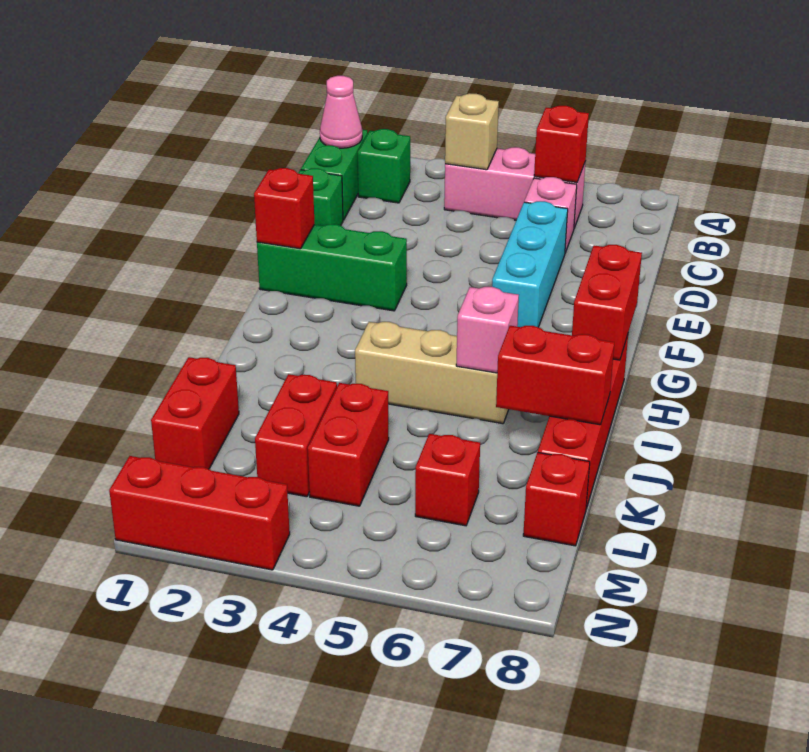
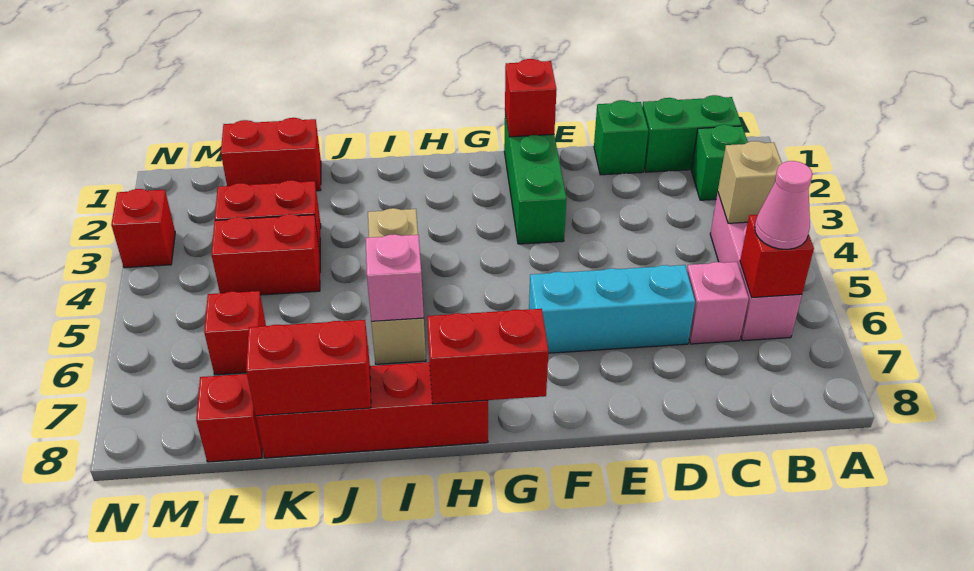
pink 1x1 cone [320,76,362,148] -> pink 1x1 cone moved to [755,161,812,249]
red 1x2 brick [496,326,614,425] -> red 1x2 brick turned to [246,320,371,416]
red 1x3 brick [109,456,290,570] -> red 1x1 brick [111,189,175,268]

